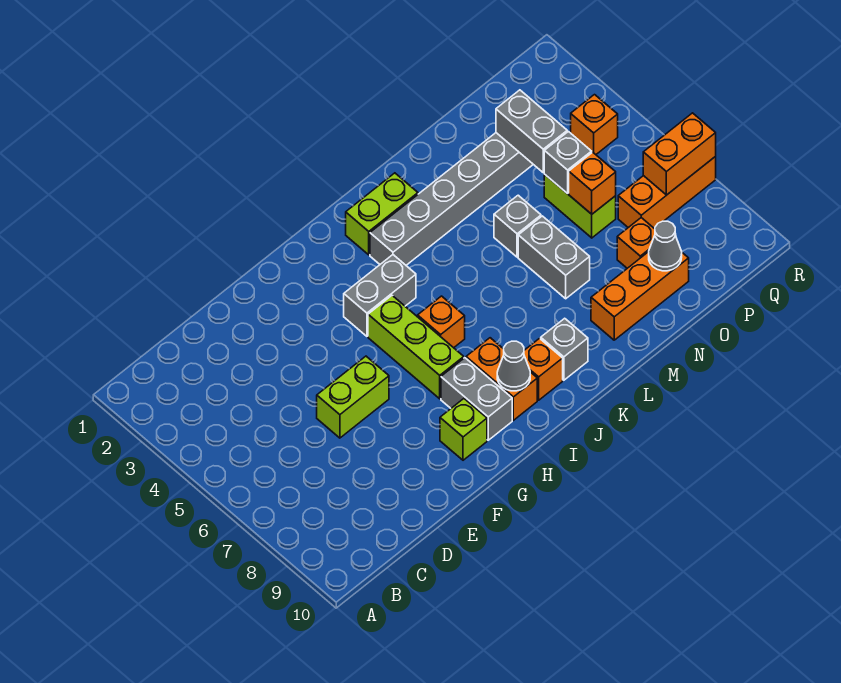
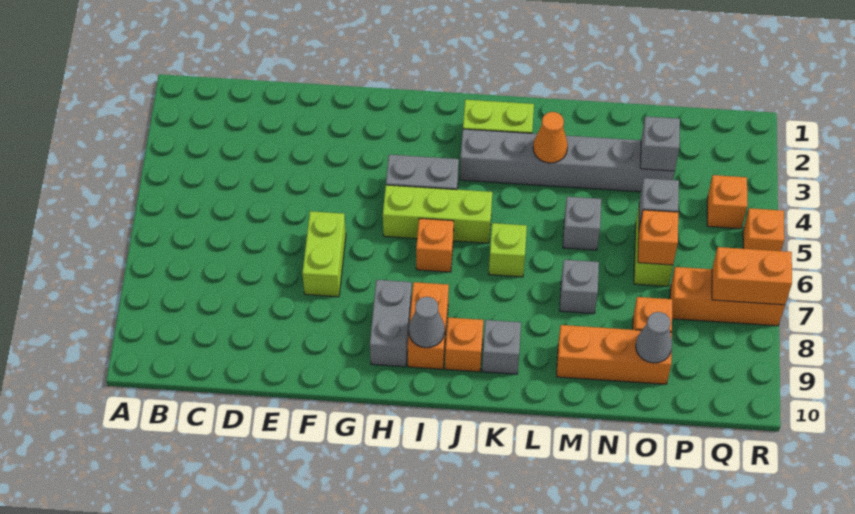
lime 1x2 brick [317,356,389,438] -> lime 1x2 brick turned to [302,211,346,297]
lime 1x1 brick [440,399,487,460] -> lime 1x1 brick moved to [489,223,527,277]
lime 1x3 brick [368,296,464,399] -> lime 1x3 brick turned to [383,185,492,243]
none -> orange 1x1 cone [533,112,568,163]
grey 1x2 brick [518,216,590,299] -> grey 1x1 brick [560,260,599,314]
grey 1x2 brick [496,90,567,172] -> grey 1x1 brick [640,116,680,171]
none -> orange 1x1 brick [743,208,784,251]

